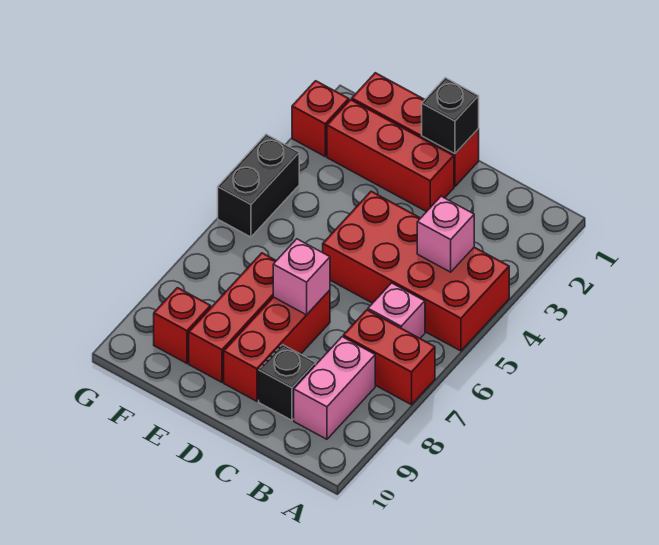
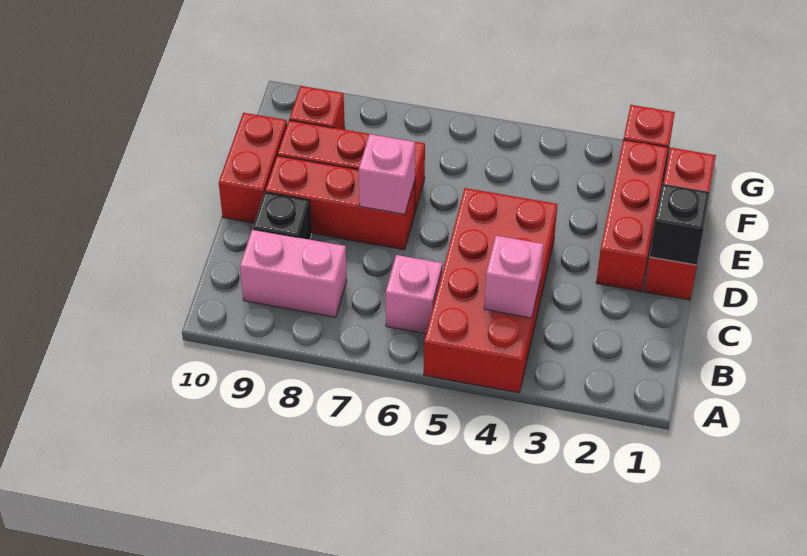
red 1x2 brick [343,310,435,405] -> red 1x2 brick moved to [219,113,287,223]
black 1x2 brick [218,134,299,237] -> none

